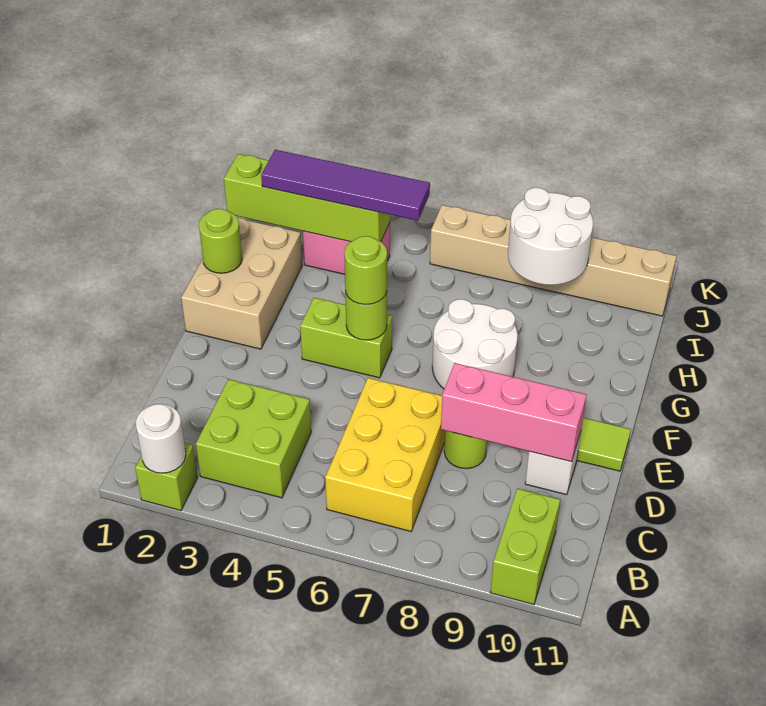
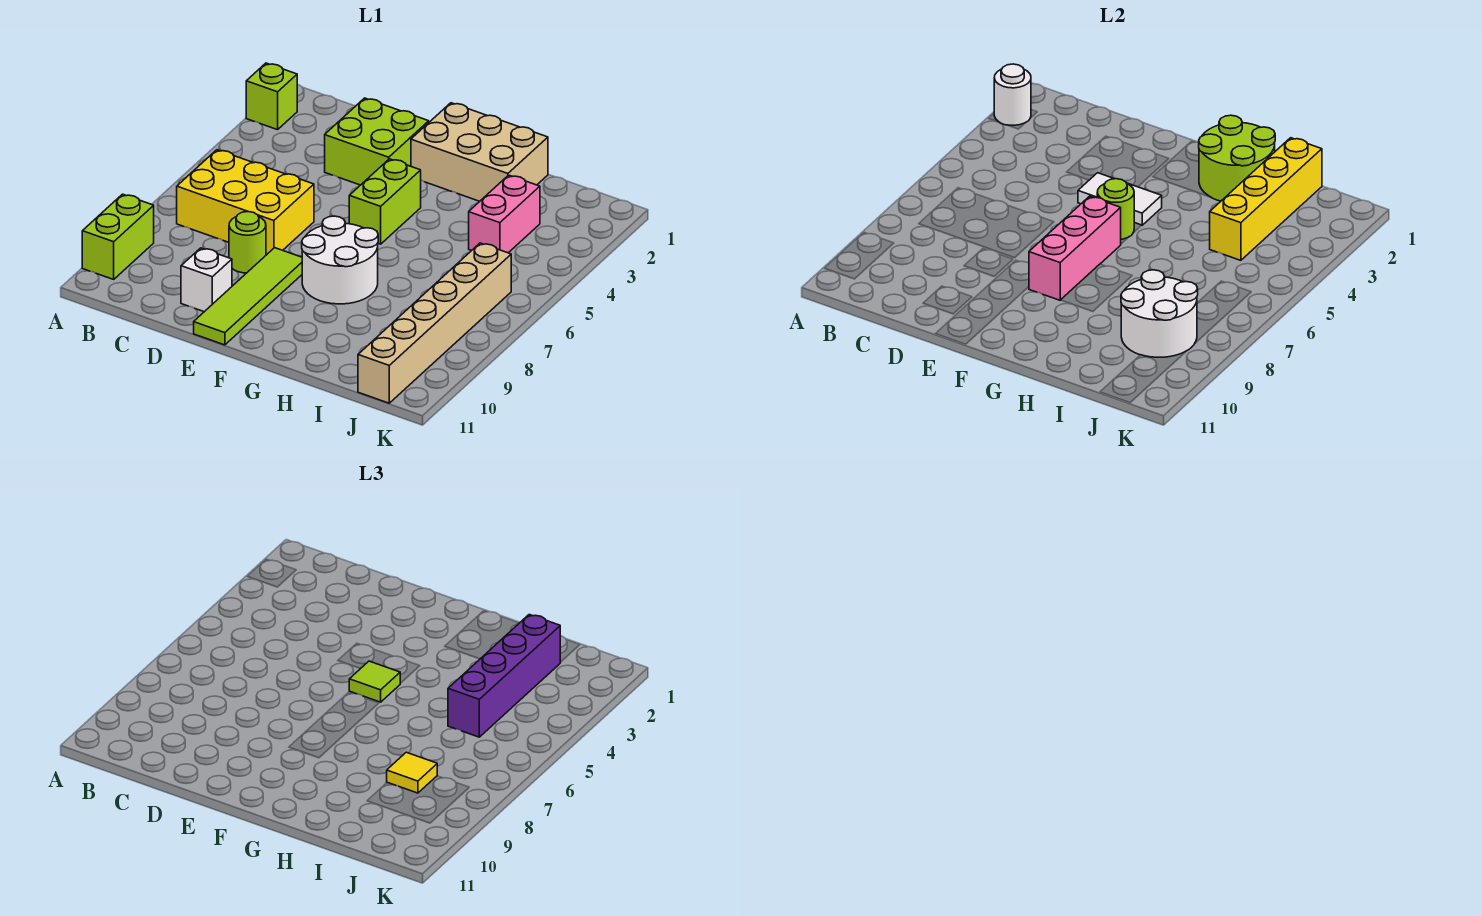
lime 1x2 brick [490,489,560,604] -> lime 1x2 brick turned to [82,194,154,279]
lime 2x2 brick [196,379,311,498] -> lime 2x2 brick moved to [325,98,429,185]
pink 1x3 brick [441,363,587,462] -> pink 1x3 brick moved to [1029,196,1121,300]
none -> white 1x2 tile [1078,173,1162,225]
lime 1x1 round brick [344,236,387,305] -> lime 1x1 tile [349,661,400,702]
lime 1x1 round brick [199,209,242,273] -> lime 2x2 round brick [1199,115,1275,201]
lime 1x4 brick [224,154,390,242] -> yellow 1x4 brick [1210,138,1322,260]
purple 1x4 tile [261,150,430,221] -> purple 1x4 brick [448,615,560,737]
none -> yellow 1x1 tile [387,752,437,793]

